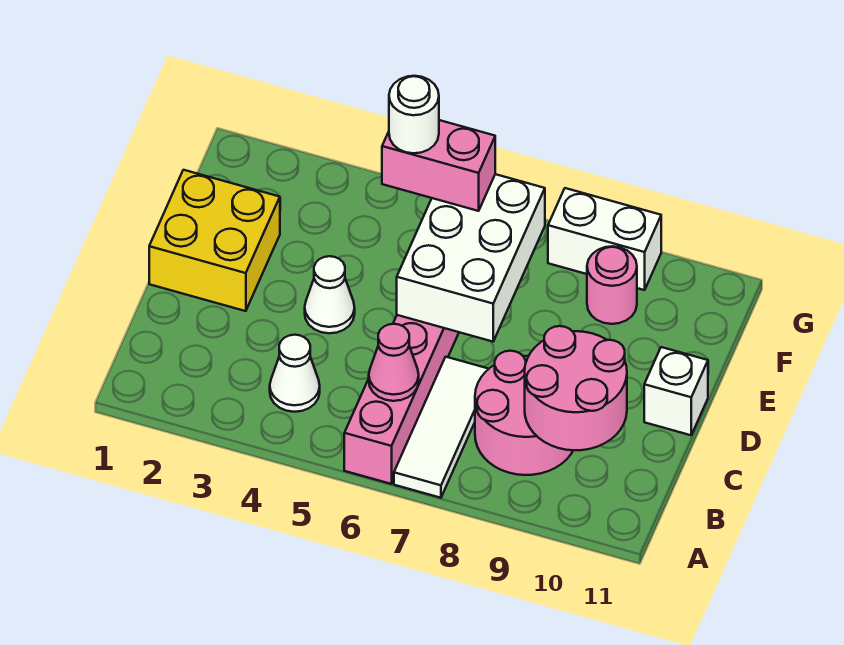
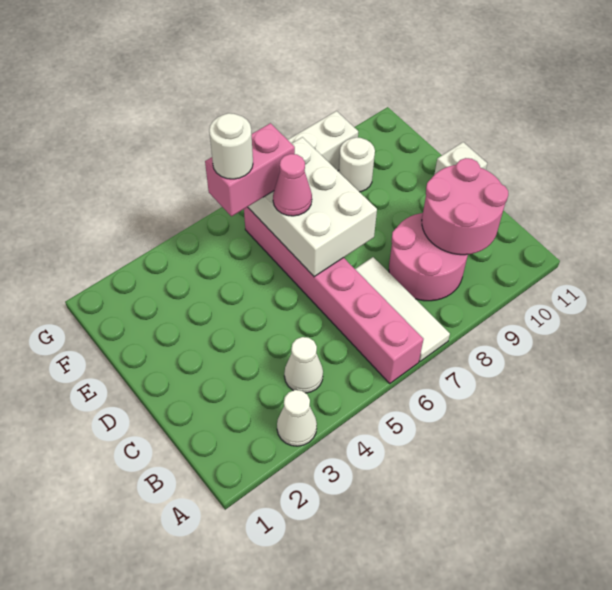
pink 1x1 cone [369,324,419,401] -> pink 1x1 cone moved to [273,154,312,216]
yellow 2x2 brick [149,170,280,311] -> none
white 1x1 cone [305,256,355,333] -> white 1x1 cone moved to [277,390,317,446]
pink 1x1 round brick [587,246,637,324] -> white 1x1 round brick [339,137,375,192]

